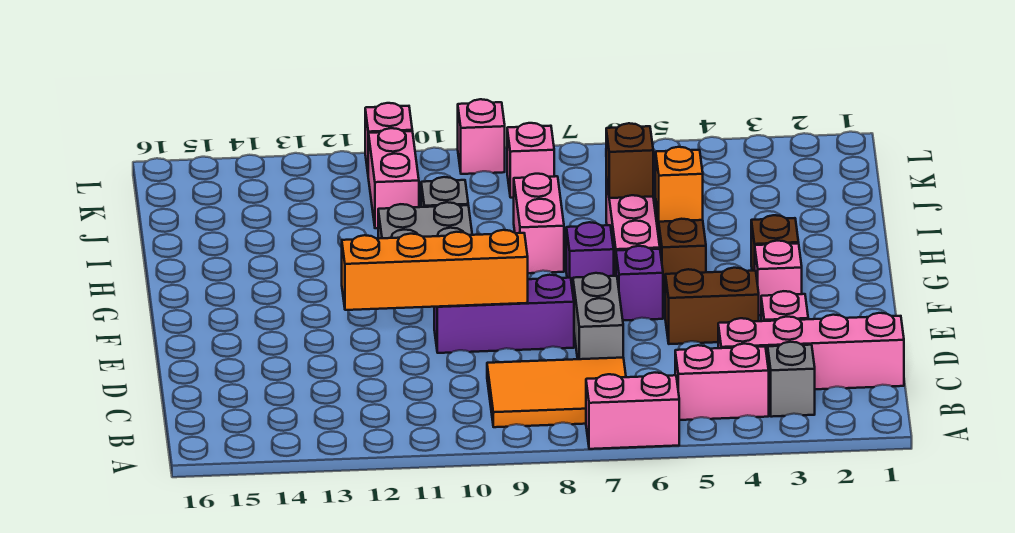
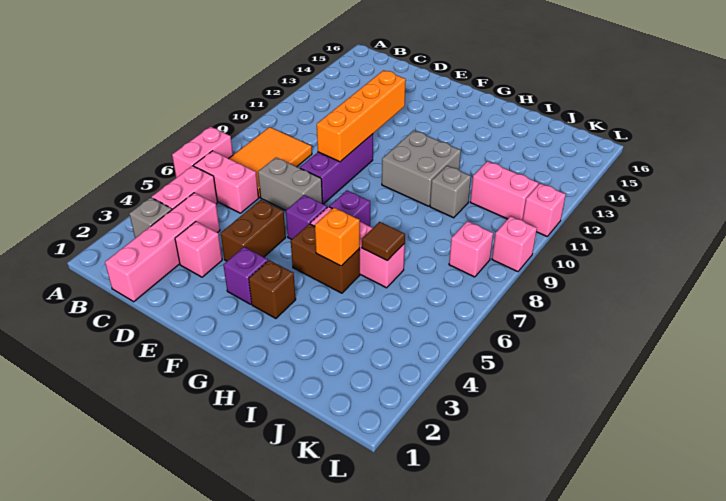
pink 1x1 brick [755,241,802,315] -> purple 1x1 brick [223,247,268,304]
pink 1x2 brick [514,174,564,273] -> pink 1x2 brick moved to [194,151,259,213]
brown 1x1 brick [606,123,653,198] -> brown 1x1 tile [362,222,405,261]

